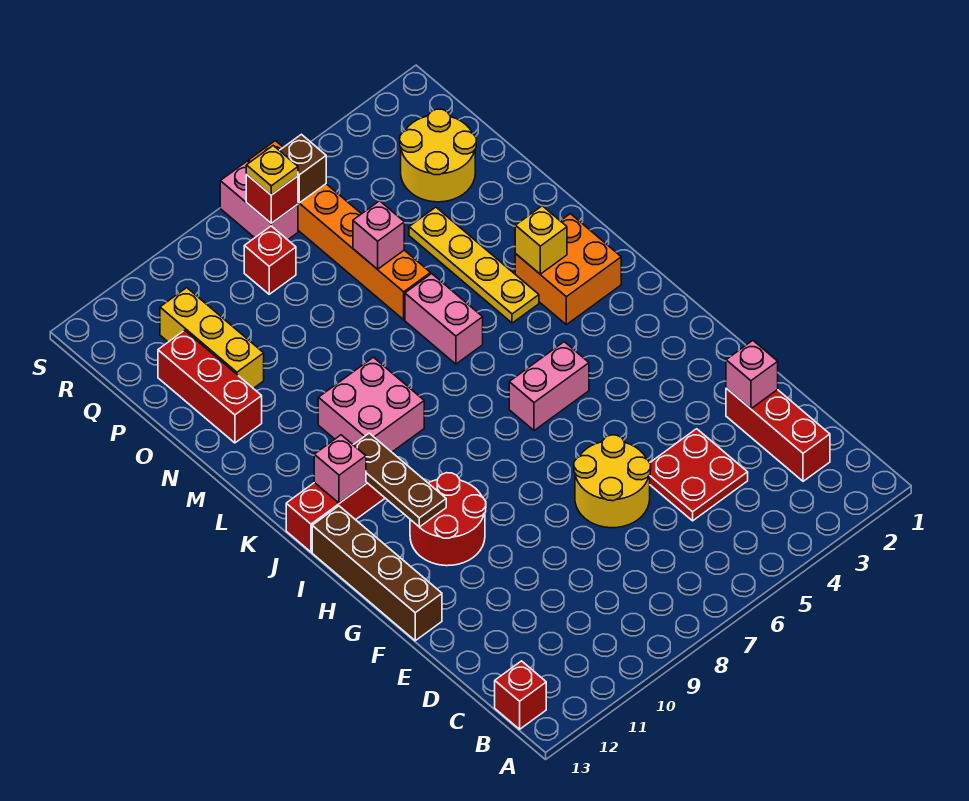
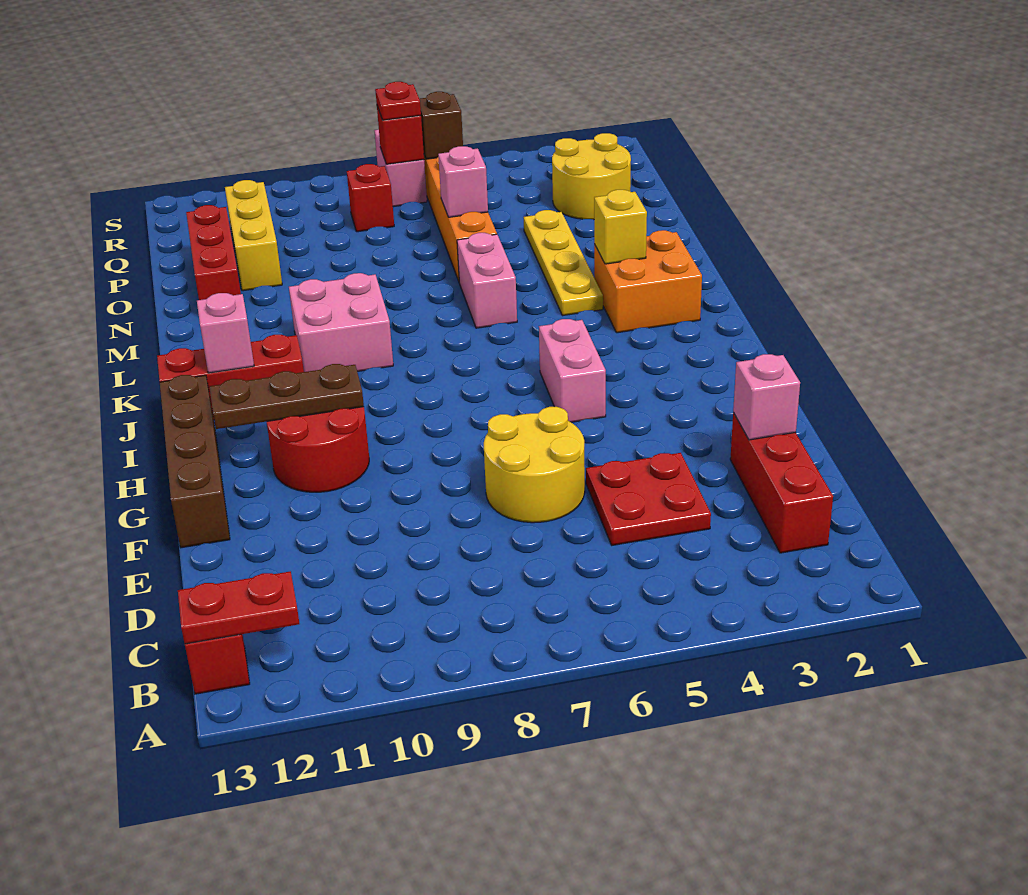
none -> red 1x2 plate [178,571,299,644]
brown 1x3 plate [354,433,446,527] -> brown 1x3 plate turned to [210,364,364,429]
pink 1x2 brick [509,342,589,431] -> pink 1x2 brick turned to [539,319,606,422]
yellow 1x1 plate [246,146,298,195] -> red 1x1 plate [375,82,421,120]

